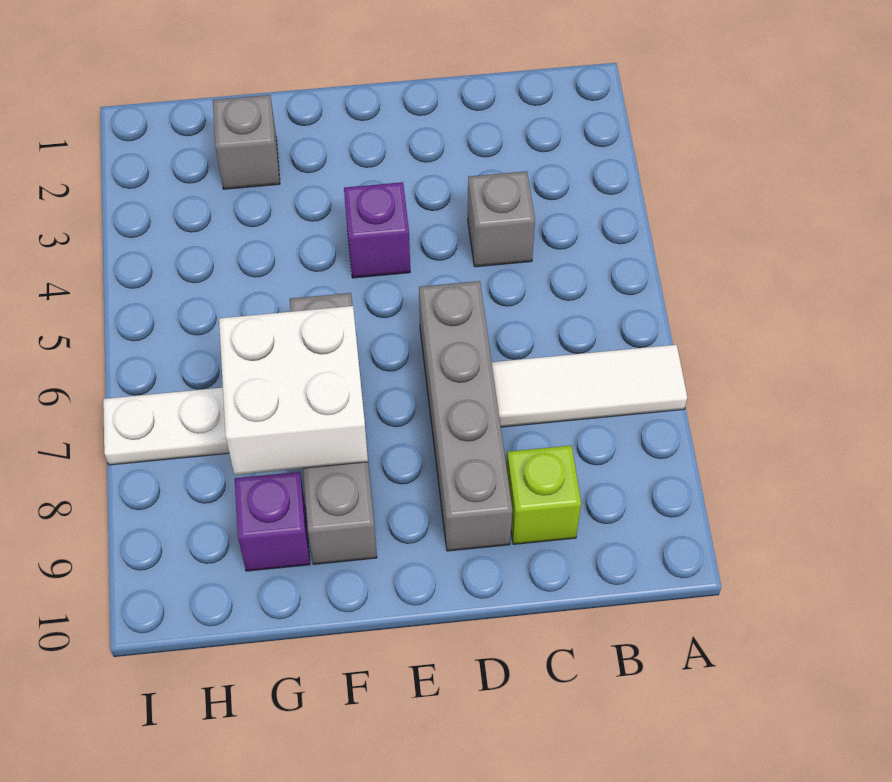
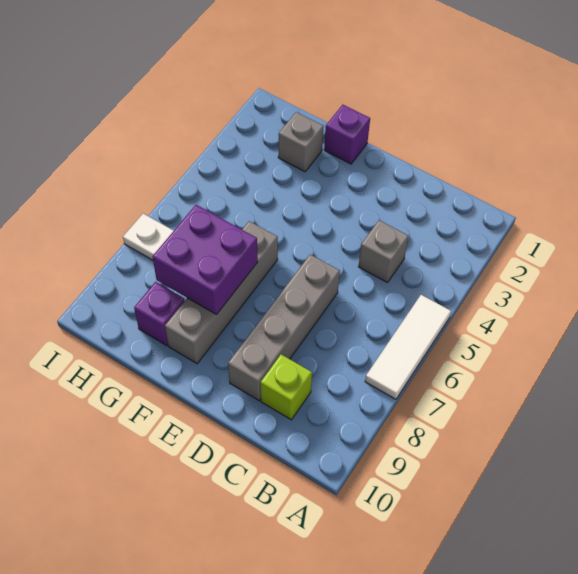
white 1x3 tile [492,345,687,427] -> white 1x3 tile turned to [365,295,451,399]
purple 1x1 brick [344,182,410,278] -> purple 1x1 brick moved to [324,105,370,164]
white 2x2 brick [219,306,368,475] -> purple 2x2 brick [152,205,258,315]

